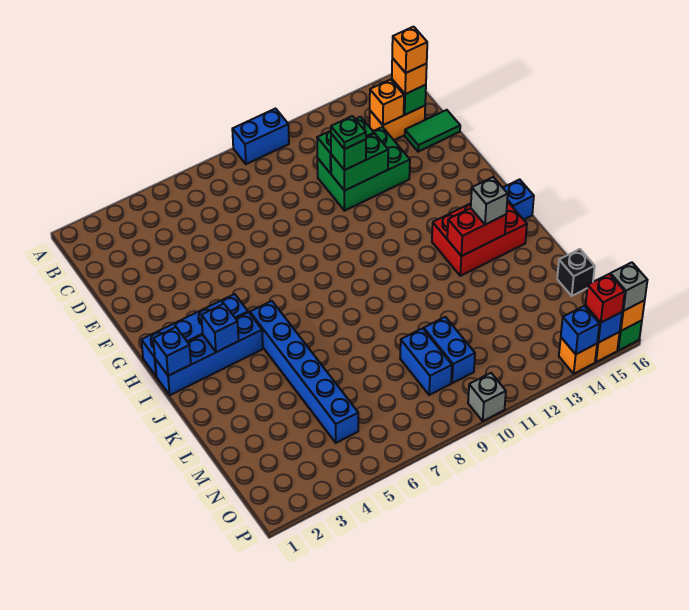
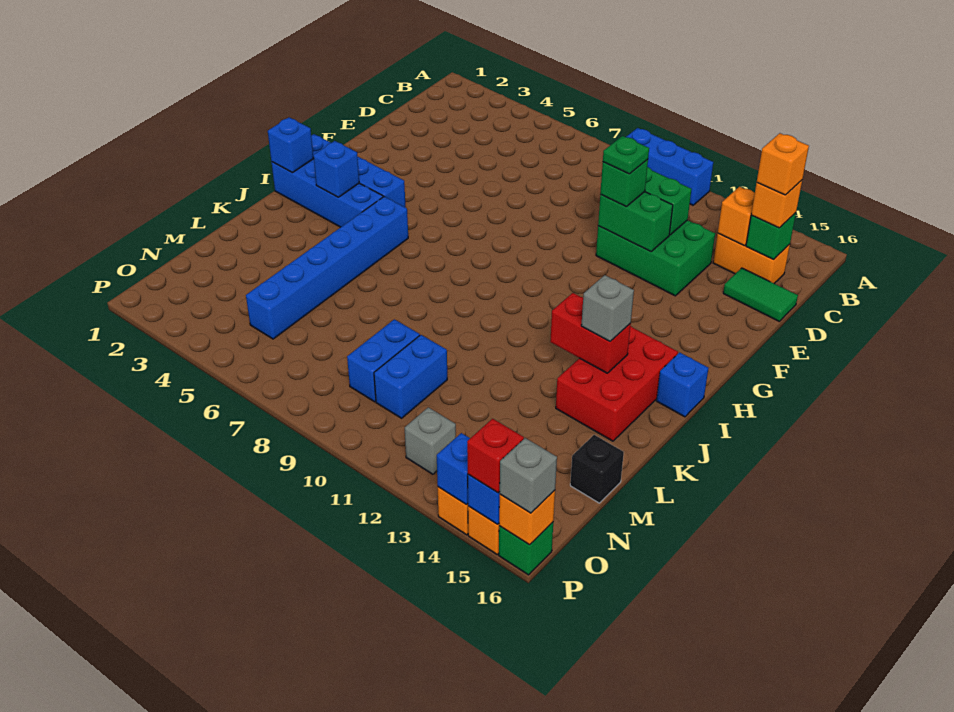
blue 1x2 brick [232,109,289,164] -> blue 1x3 brick [626,128,713,205]
red 2x3 brick [432,201,527,276] -> red 2x3 brick turned to [556,326,678,441]
grey 1x1 brick [468,373,506,421] -> grey 1x1 brick moved to [405,407,456,474]

